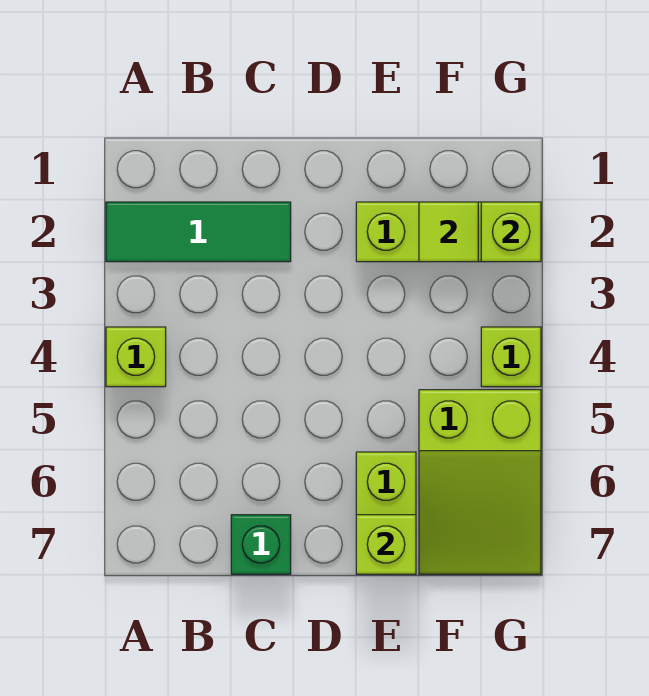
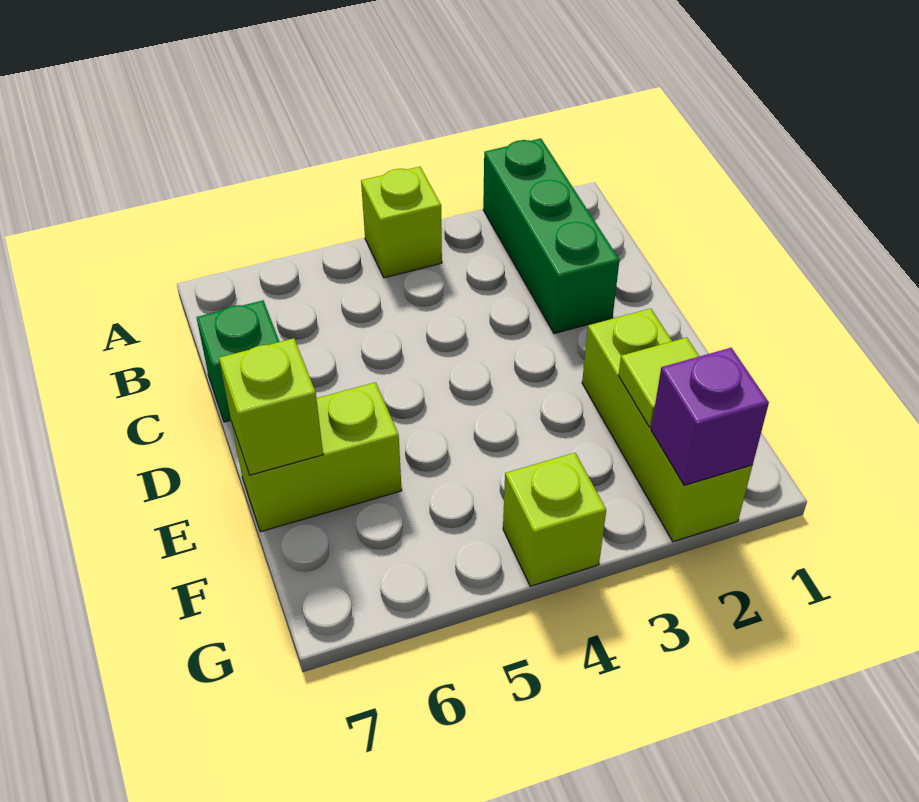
green 1x3 tile [106,202,291,262] -> green 1x3 brick [483,138,619,334]
lime 2x3 slope [419,390,541,574] -> none
lime 1x1 brick [481,202,541,262] -> purple 1x1 brick [651,348,769,485]

